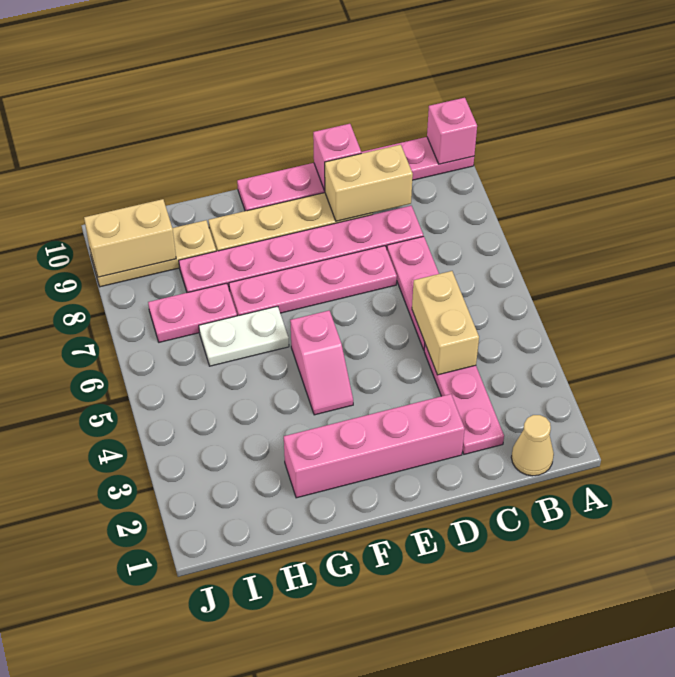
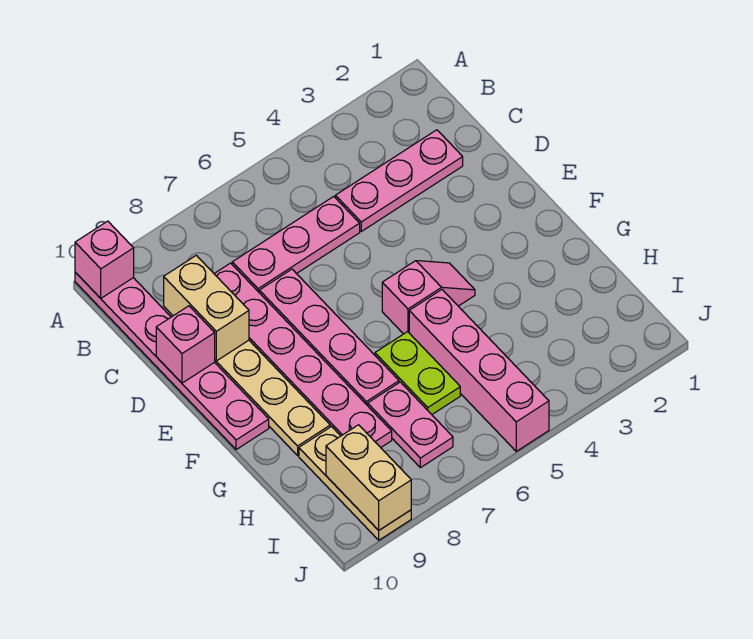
tan 1x1 cone [511,415,554,476] -> none
tan 1x2 brick [412,271,479,375] -> none
pink 1x4 brick [284,394,465,498] -> pink 1x4 brick moved to [409,290,549,451]
white 1x2 plate [199,306,289,366] -> lime 1x2 plate [375,332,460,414]

